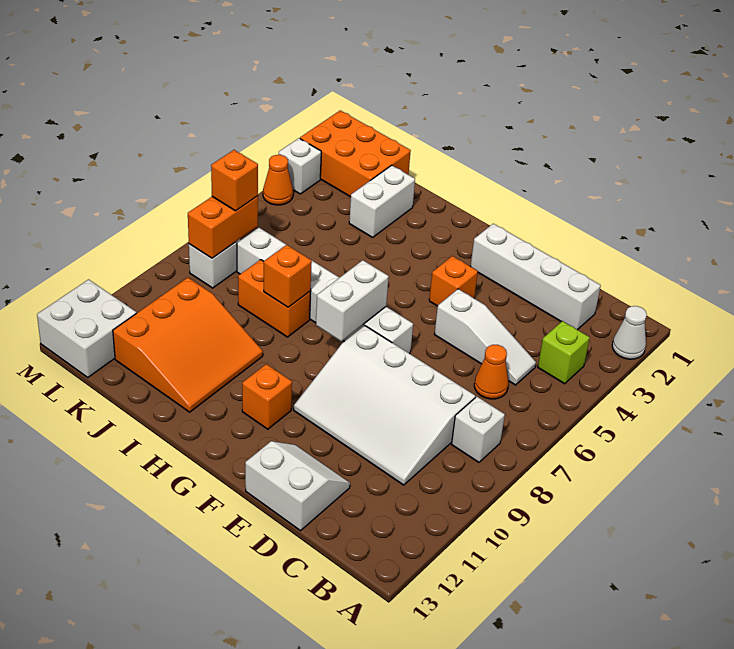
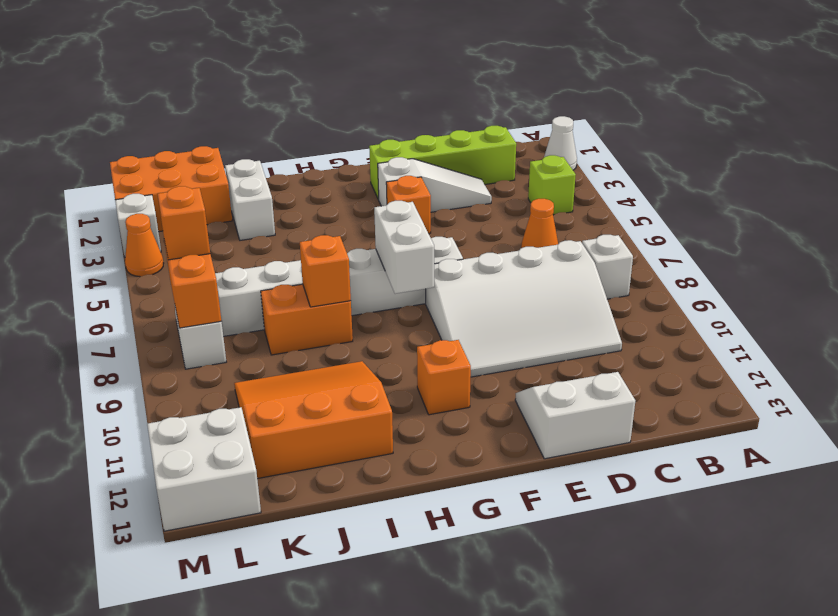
white 1x4 brick [471,224,601,330] -> lime 1x4 brick [369,126,516,200]
white 1x3 slope [435,289,536,385] -> white 1x3 slope moved to [378,157,492,212]
orange 3x3 slope [113,278,263,412] -> orange 3x3 slope turned to [234,361,393,479]

